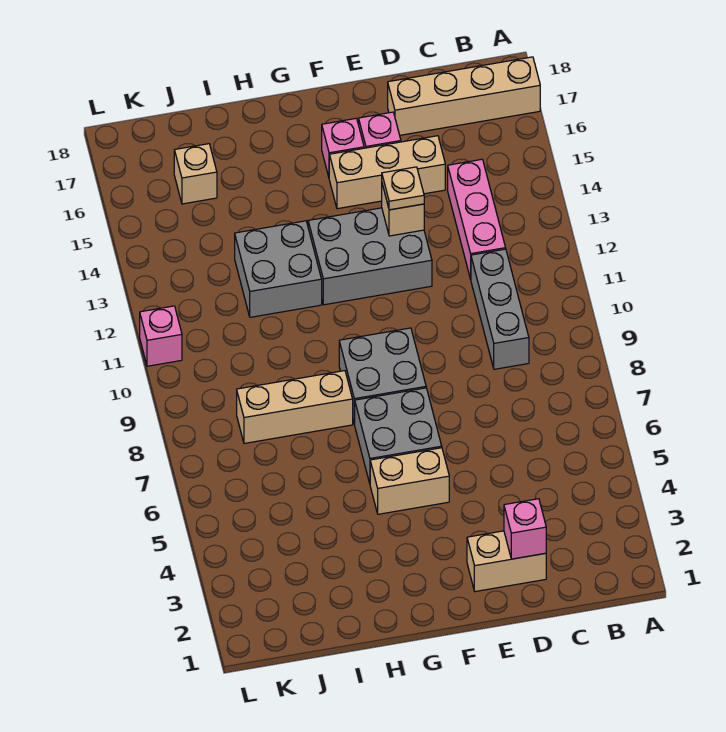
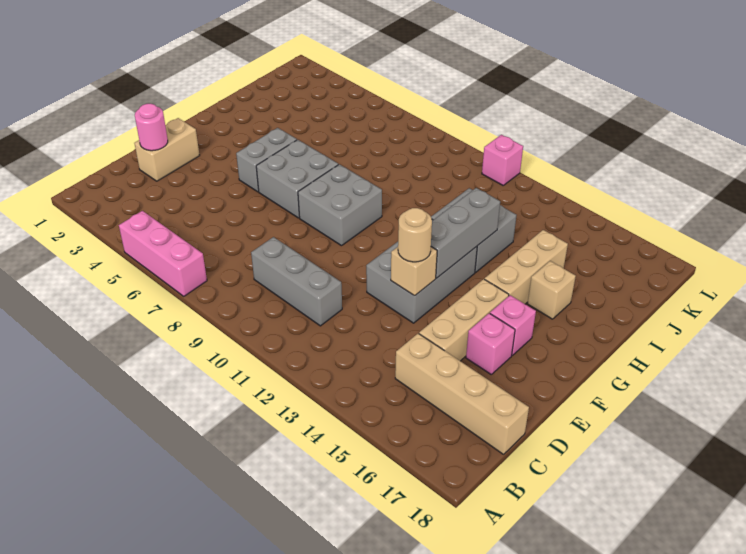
tan 1x4 brick [388,57,540,135] -> tan 1x4 brick turned to [395,333,529,454]
pink 1x3 brick [448,159,506,279] -> pink 1x3 brick moved to [119,211,207,296]
pink 1x1 brick [504,499,546,559] -> pink 1x1 round brick [135,104,168,151]
tan 1x1 plate [382,167,424,210] -> tan 1x1 round brick [398,208,432,262]
tan 1x2 brick [370,448,449,514] -> grey 1x2 brick [236,128,297,192]
none -> grey 1x3 brick [431,188,500,278]
tan 1x3 brick [237,371,353,443] -> tan 1x3 brick moved to [485,230,568,304]
tan 1x1 brick [174,144,217,204] -> tan 1x1 brick moved to [528,261,576,319]

